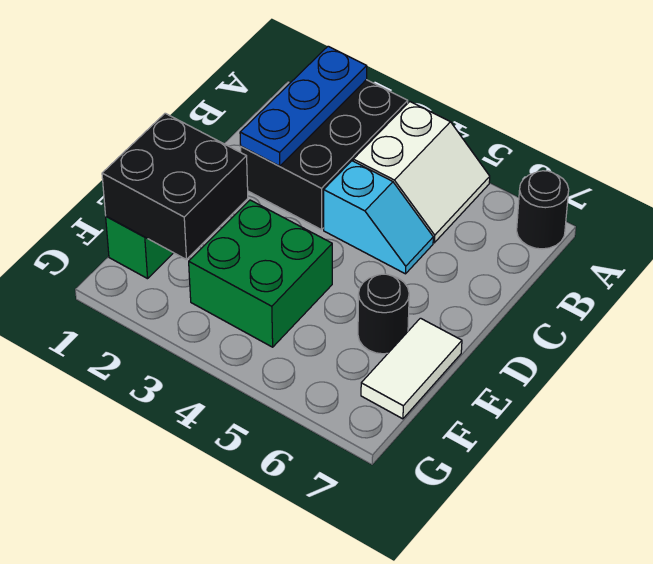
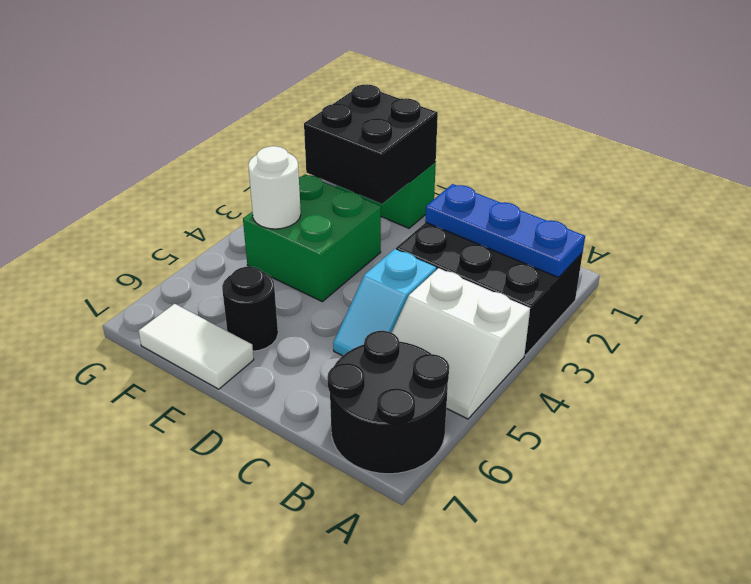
black 1x1 round brick [517,171,569,249] -> black 2x2 round brick [327,331,449,474]
none -> white 1x1 round brick [248,146,301,229]

